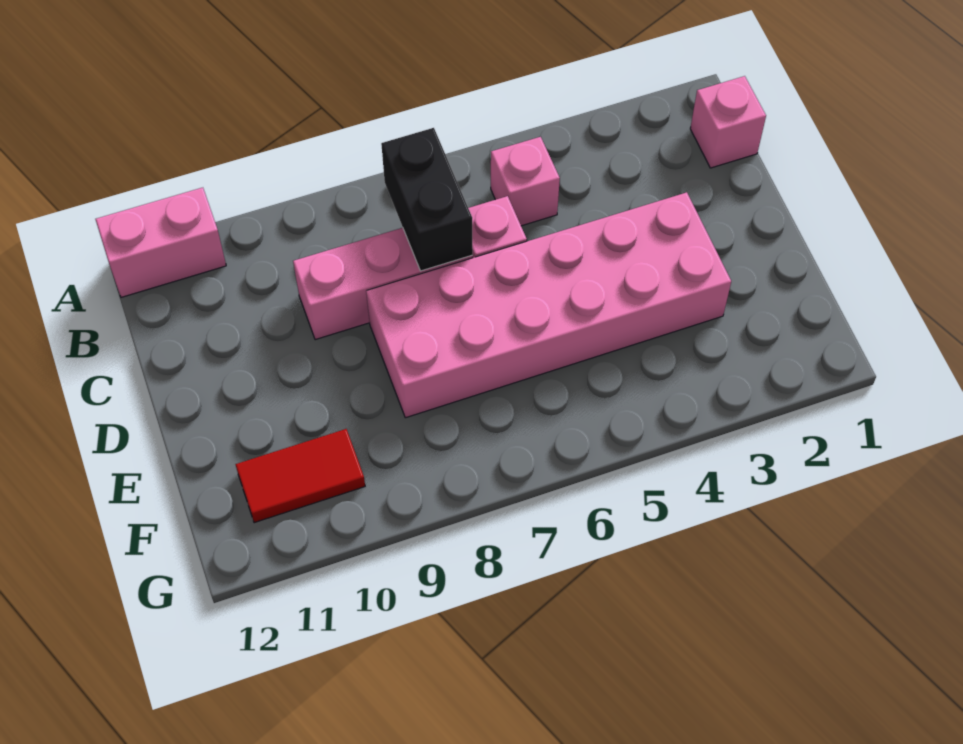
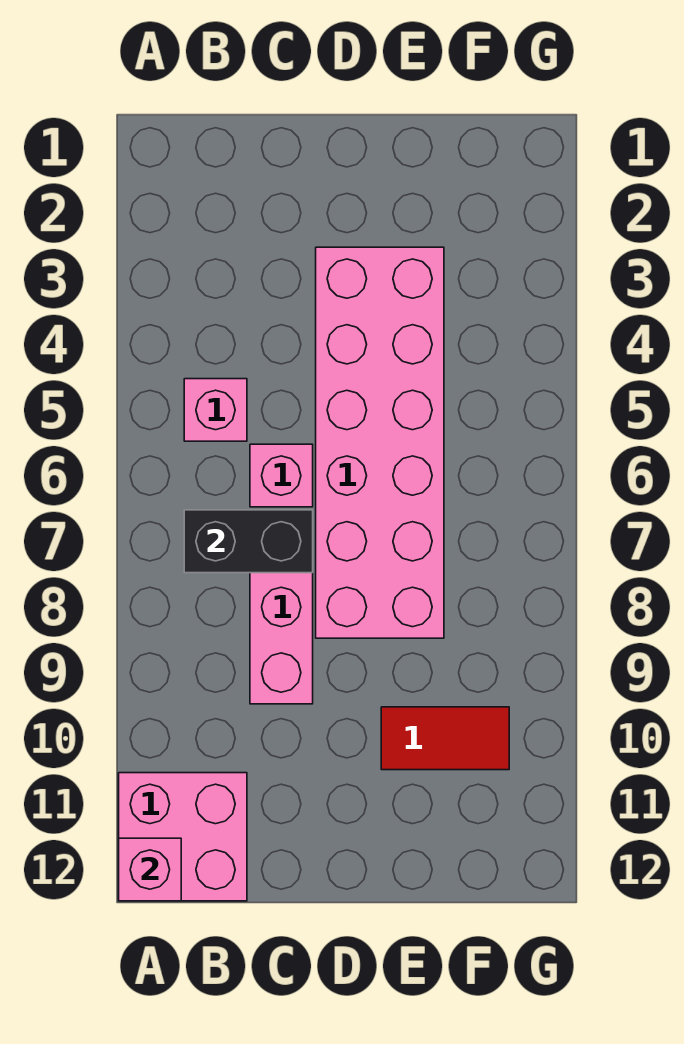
pink 1x2 brick [95,188,226,297] -> pink 2x2 brick [119,773,247,901]
pink 1x1 brick [690,76,766,168] -> pink 1x1 brick moved to [119,838,181,901]
red 1x2 tile [235,429,365,523] -> red 1x2 tile turned to [381,707,509,770]

